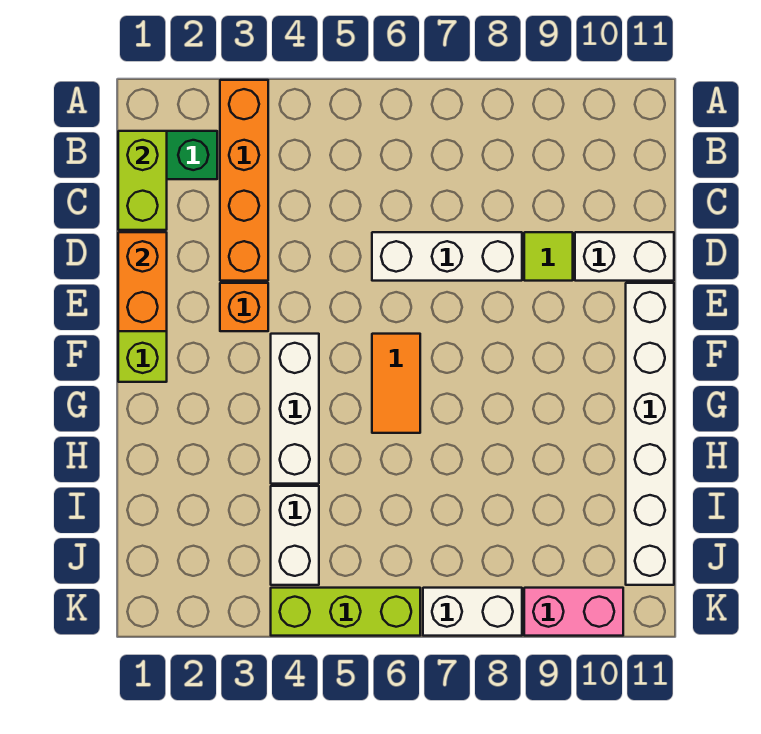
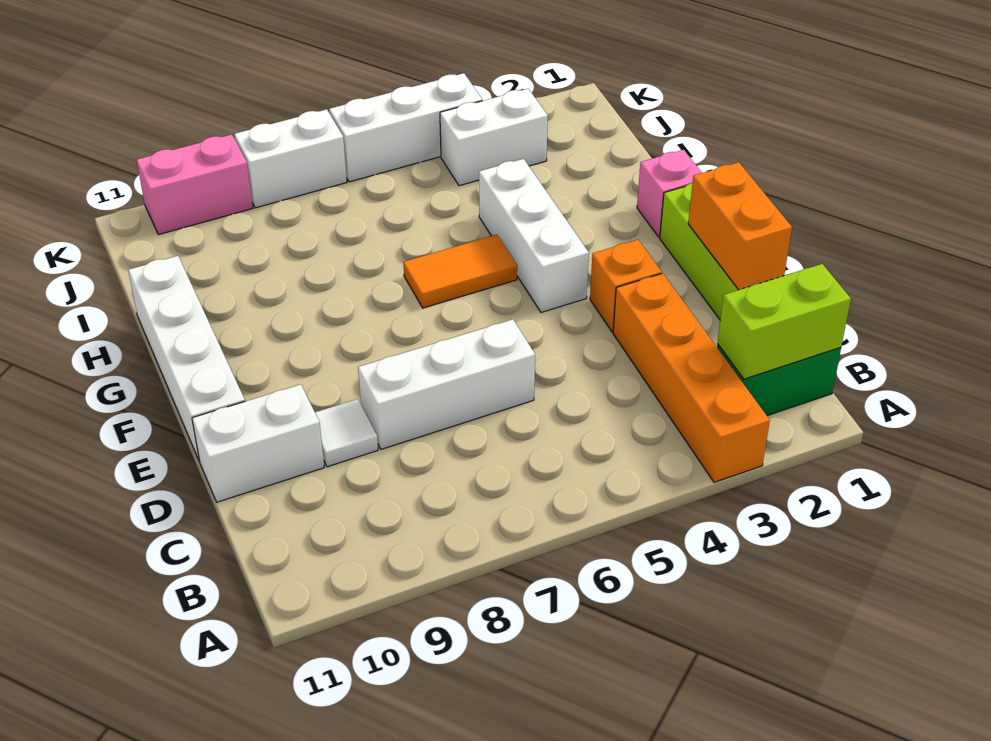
lime 1x2 brick [118,131,167,230] -> lime 1x2 brick turned to [718,264,851,379]
lime 1x1 tile [524,232,573,281] -> white 1x1 tile [315,399,378,467]
white 1x6 brick [626,283,674,585] -> white 1x4 brick [128,256,245,461]
orange 1x2 tile [372,334,420,433] -> orange 1x2 tile turned to [403,235,517,308]
none -> pink 1x1 brick [637,150,702,237]
white 1x2 brick [271,486,319,585] -> white 1x2 brick turned to [440,89,548,186]
lime 1x3 brick [271,588,420,636] -> white 1x3 brick [329,73,482,182]

